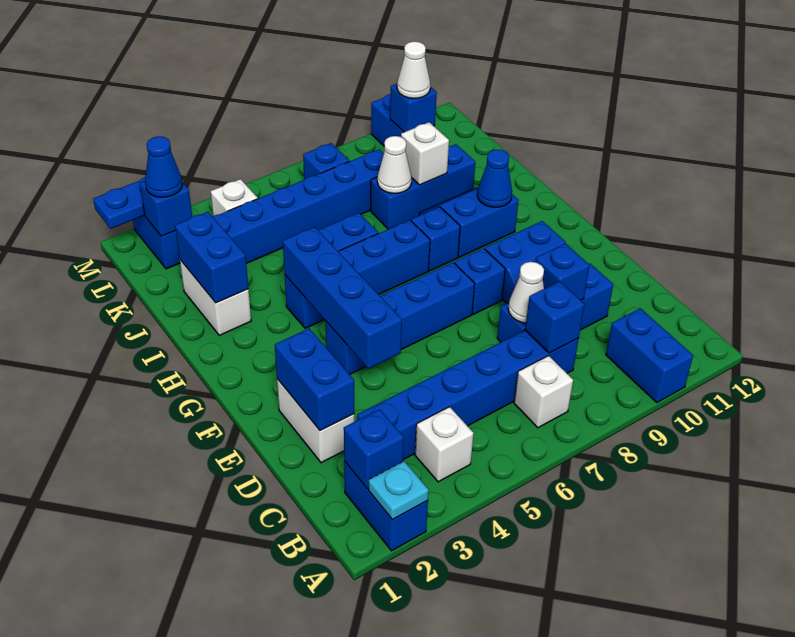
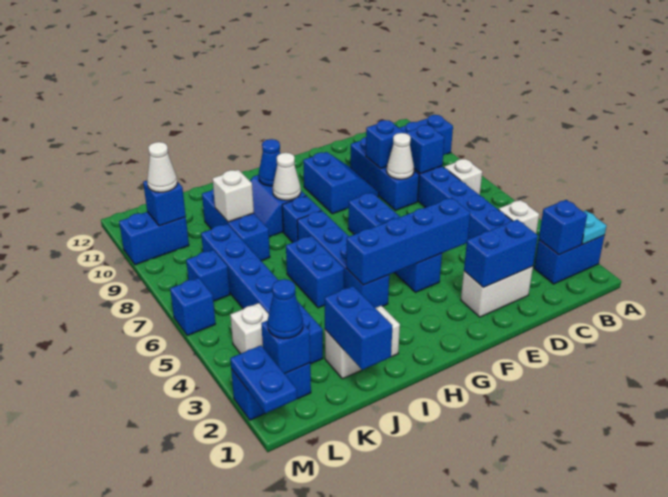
blue 1x1 brick [454,248,505,314] -> blue 1x1 brick moved to [170,278,216,336]
blue 1x2 brick [175,212,248,303] -> blue 1x2 brick turned to [325,286,392,370]
white 1x1 cone [377,136,412,193] -> white 1x1 cone moved to [273,153,301,200]

